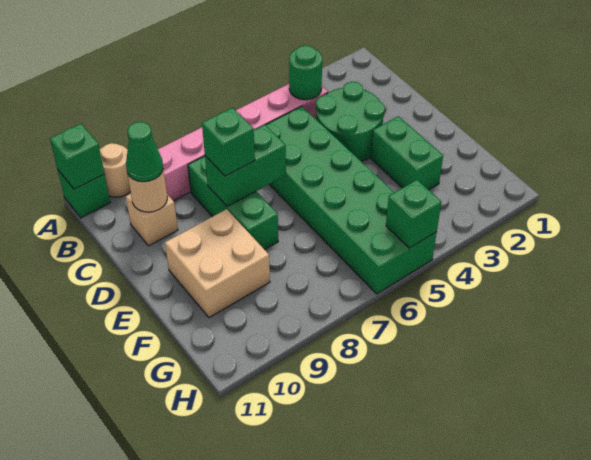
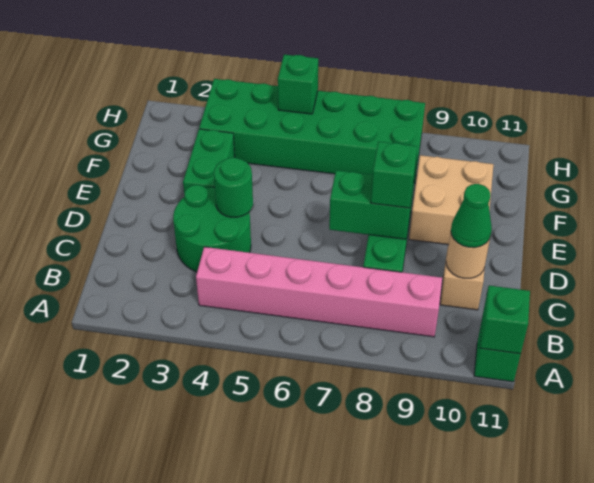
tan 1x1 round brick [100,143,131,197] -> none
green 1x1 round brick [289,46,322,100] -> green 1x1 round brick moved to [214,158,253,217]
green 2x6 brick [266,106,437,294] -> green 2x6 brick turned to [199,79,425,184]

